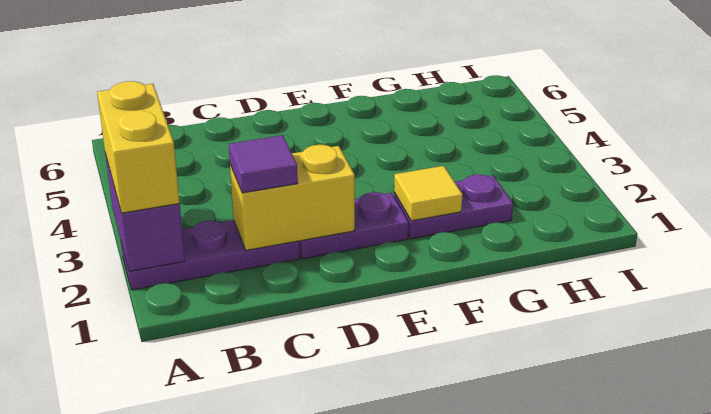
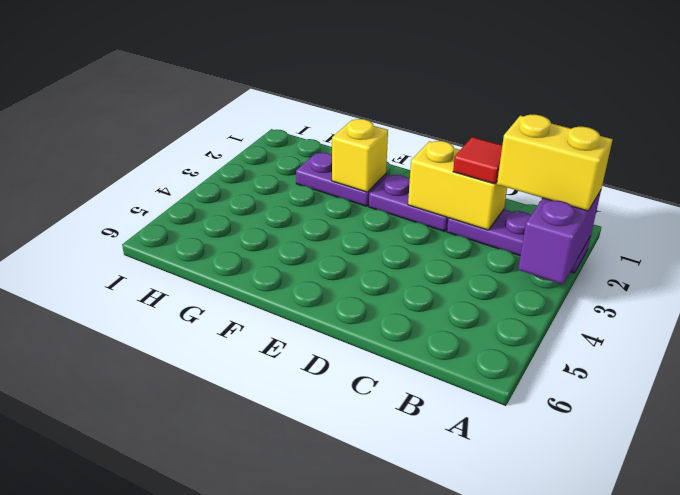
yellow 1x2 brick [97,81,180,213] -> yellow 1x2 brick turned to [497,115,613,211]
purple 1x1 tile [229,135,298,193] -> red 1x1 tile [453,137,502,184]
yellow 1x1 tile [394,166,463,221] -> yellow 1x1 brick [332,119,388,192]

